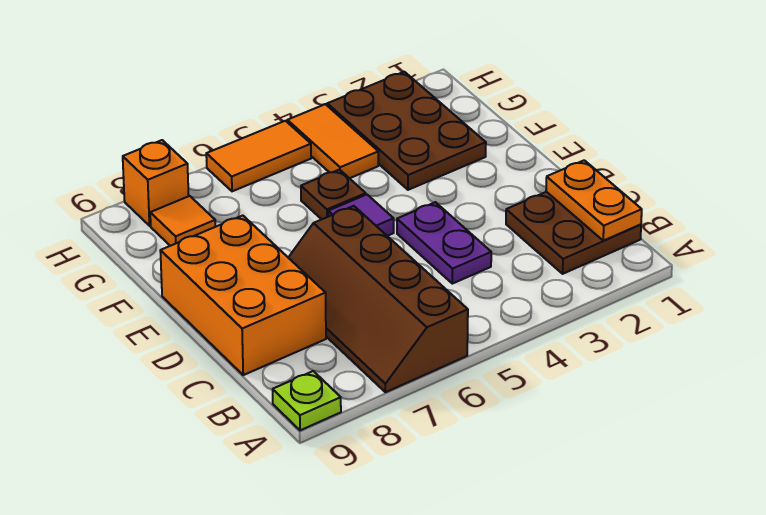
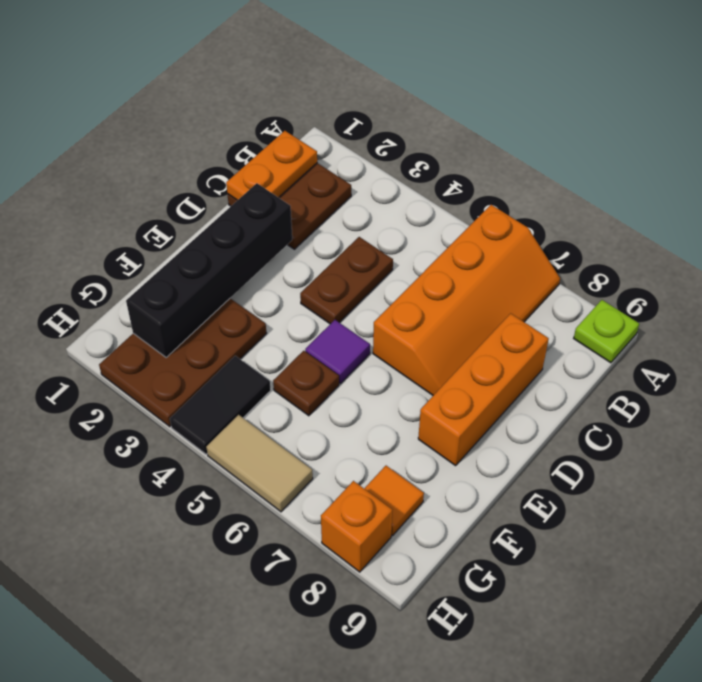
brown 2x4 slope [288,206,468,392] -> orange 2x4 slope [373,205,560,395]
purple 1x2 plate [397,202,491,284] -> brown 1x2 plate [300,237,393,324]
orange 2x3 brick [160,216,326,375] -> orange 1x3 brick [418,313,549,466]
none -> black 1x4 brick [126,183,292,358]
orange 1x2 tile [287,104,378,178] -> black 1x2 tile [170,356,271,454]
orange 1x2 tile [206,121,311,191] -> tan 1x2 tile [206,415,313,512]

